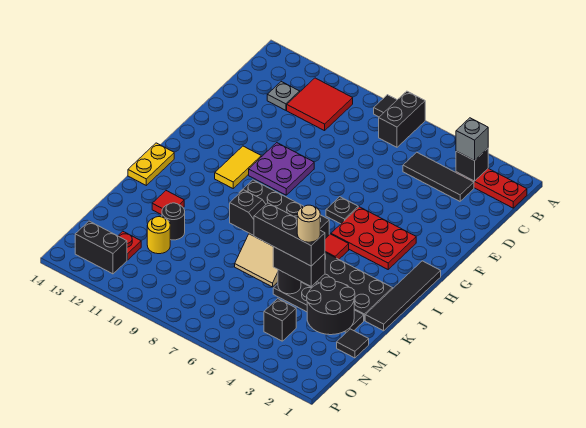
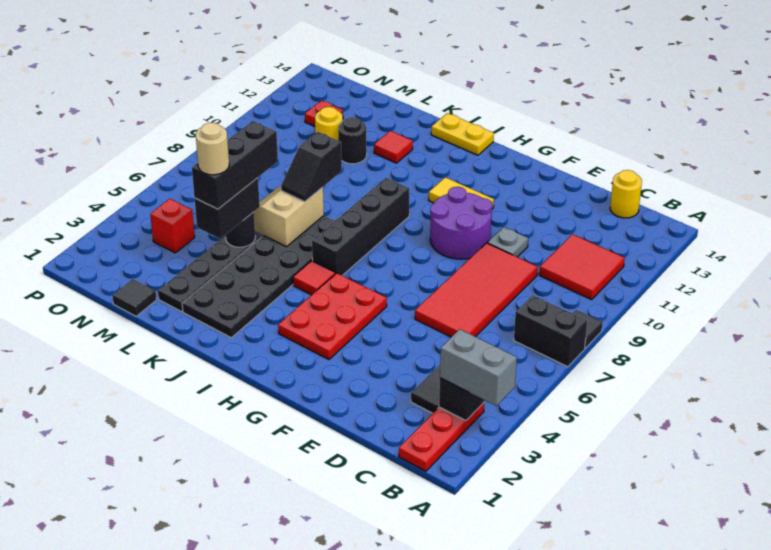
grey 1x1 brick [456,118,488,161] -> grey 1x2 brick [440,329,517,406]
grey 1x1 plate [267,82,300,110] -> grey 1x1 plate moved to [487,227,528,257]
none -> yellow 1x1 round brick [610,170,642,218]
none -> red 2x4 tile [415,243,538,337]
purple 2x2 plate [249,143,314,195] -> purple 2x2 round brick [430,187,492,259]
black 1x1 plate [326,197,358,224] -> none
black 1x4 tile [365,261,441,331] -> none
black 2x2 round brick [307,277,355,335] -> none
black 1x1 brick [264,299,296,341] -> red 1x1 brick [150,199,195,253]
black 1x2 brick [75,221,127,274] -> none

